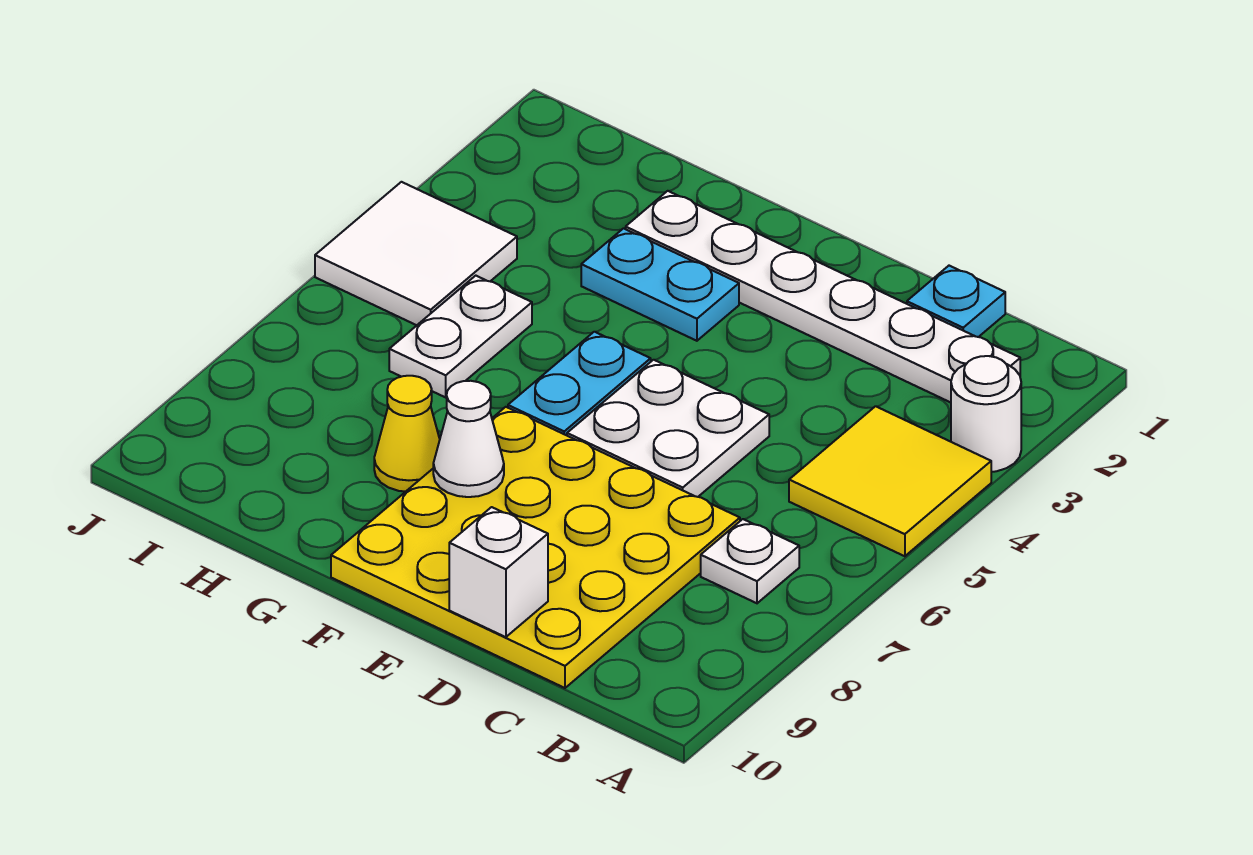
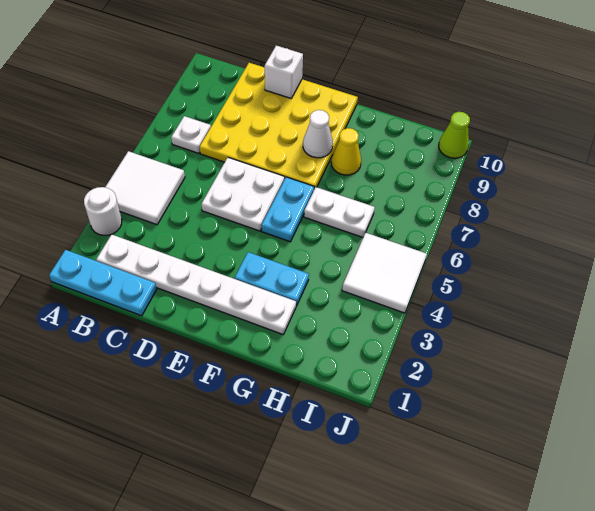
yellow 2x2 tile [789,406,991,556] -> white 2x2 tile [105,151,185,225]
cyan 1x1 plate [907,266,1005,337] -> cyan 1x3 plate [49,250,157,316]
white 1x2 plate [389,276,532,397] -> white 1x2 plate turned to [304,187,375,237]
none -> lime 1x1 cone [439,112,470,158]

